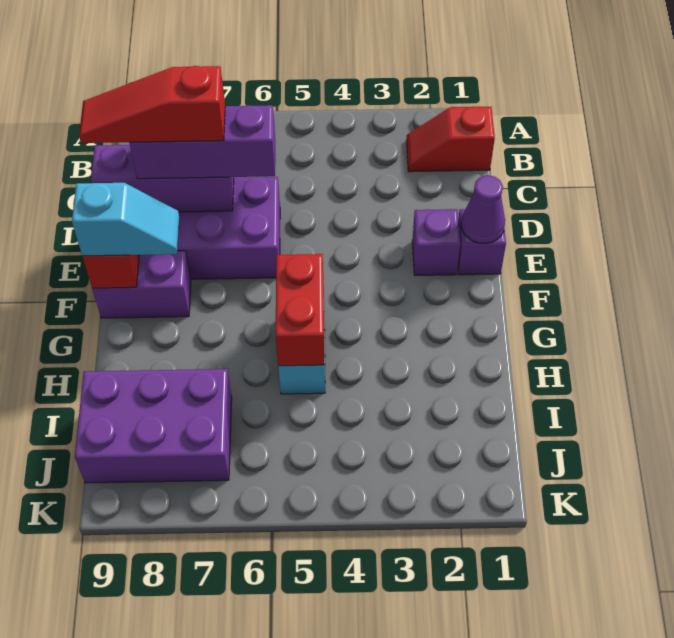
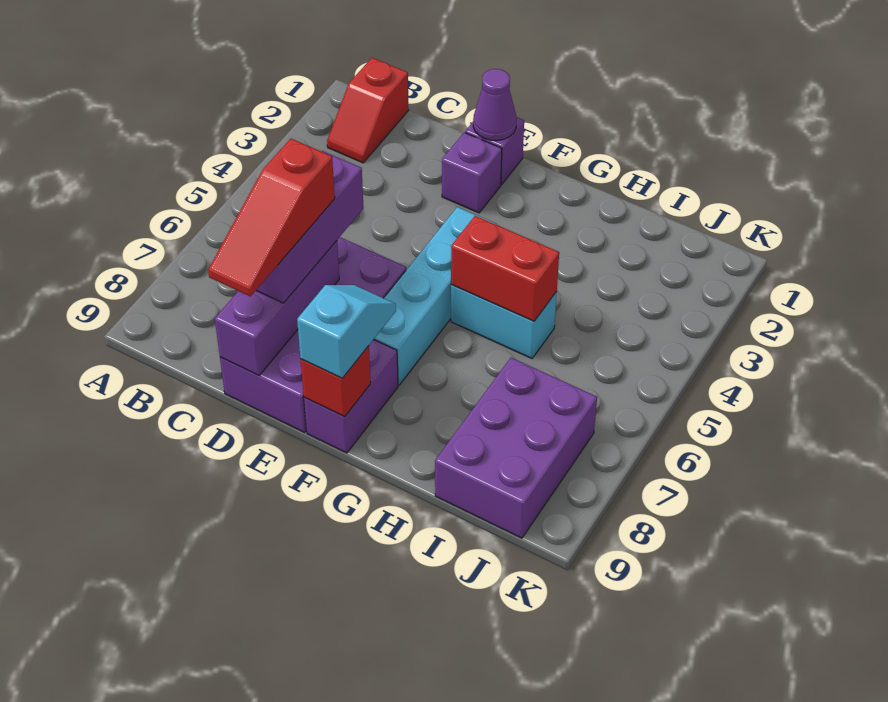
none -> cyan 1x4 brick [374,207,496,385]

